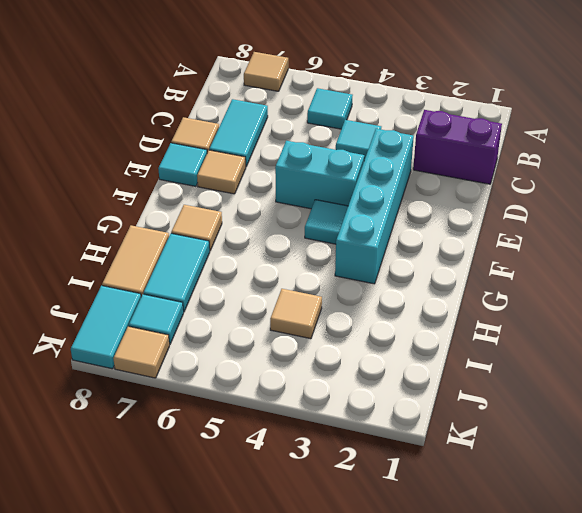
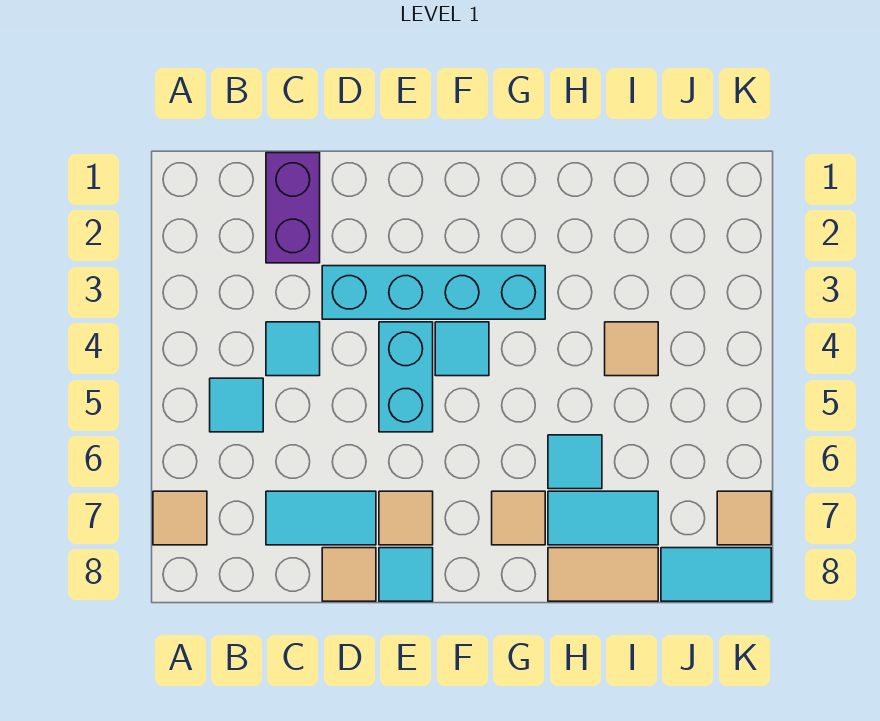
cyan 1x1 tile [129,294,183,344] -> cyan 1x1 tile moved to [548,435,602,489]

